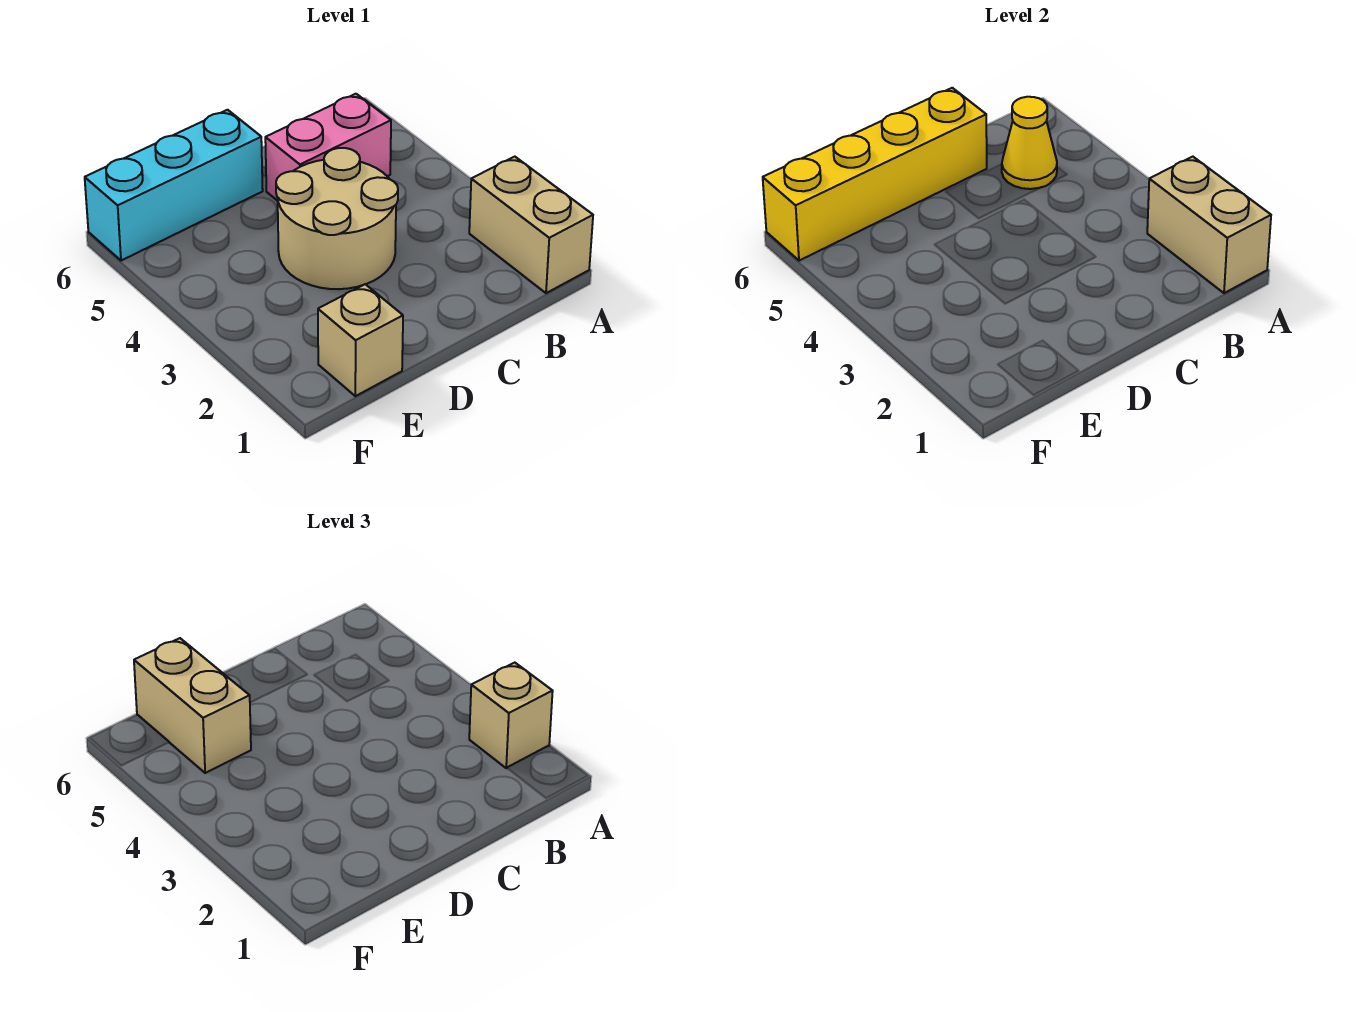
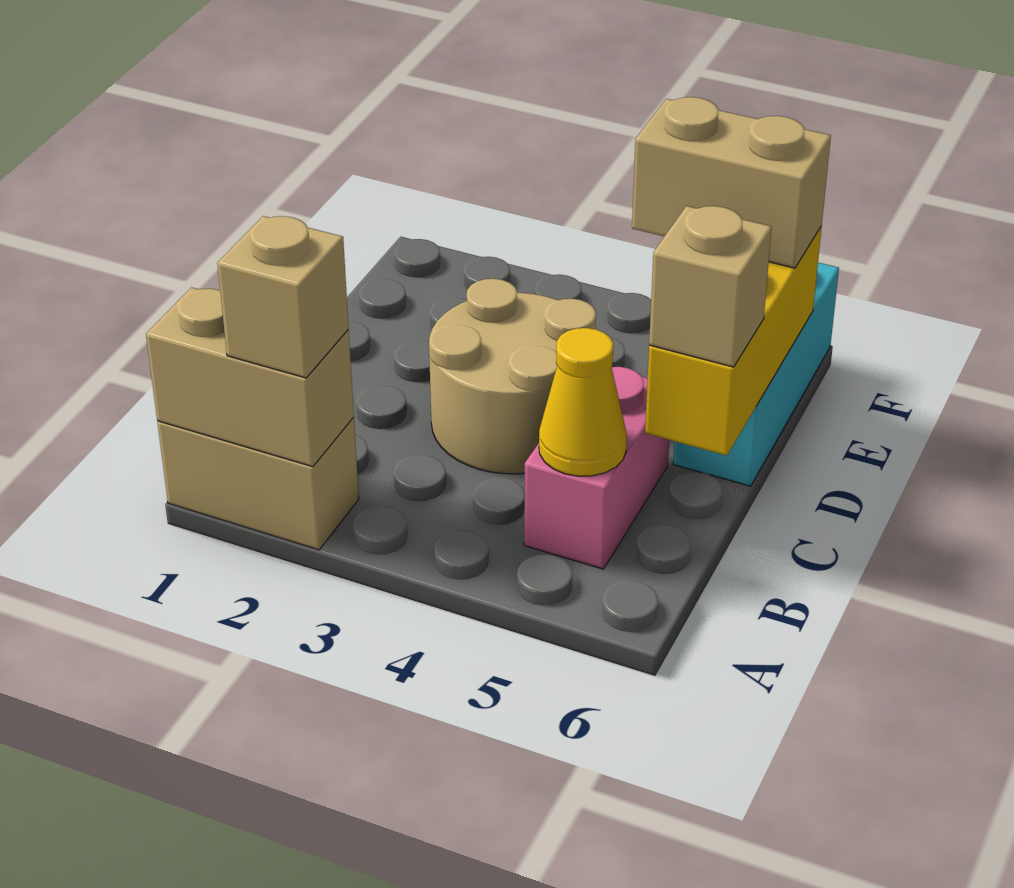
yellow 1x4 brick [763,88,987,261] -> yellow 1x3 brick [645,226,822,456]
tan 1x1 brick [318,284,403,396] -> tan 1x1 brick moved to [649,206,772,367]

